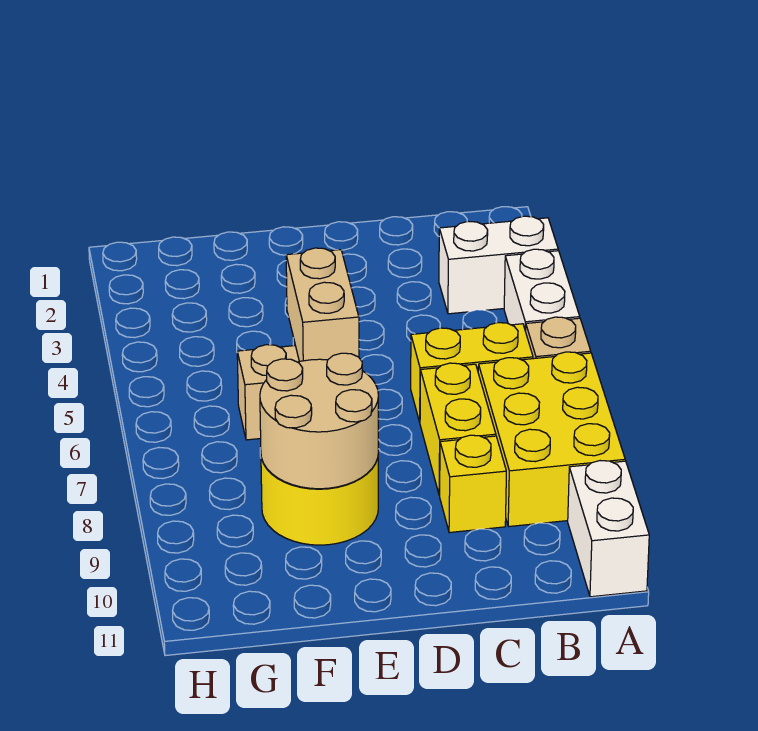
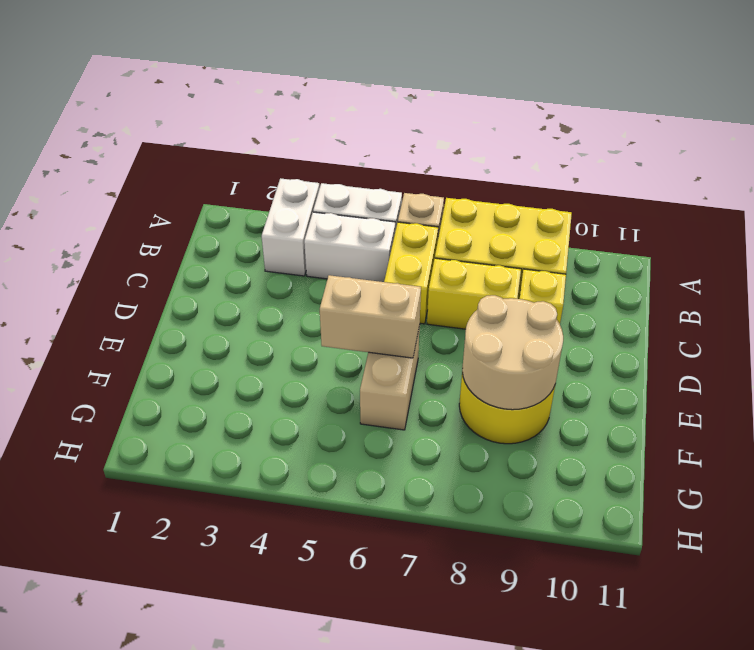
white 1x2 brick [568,461,649,597] -> white 1x2 brick moved to [304,212,395,282]

